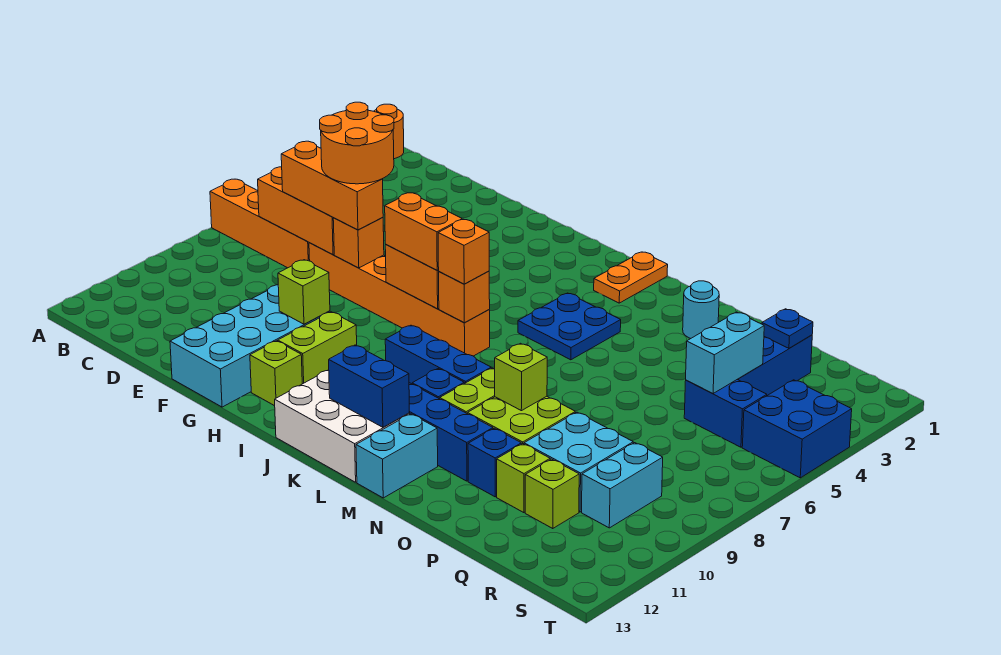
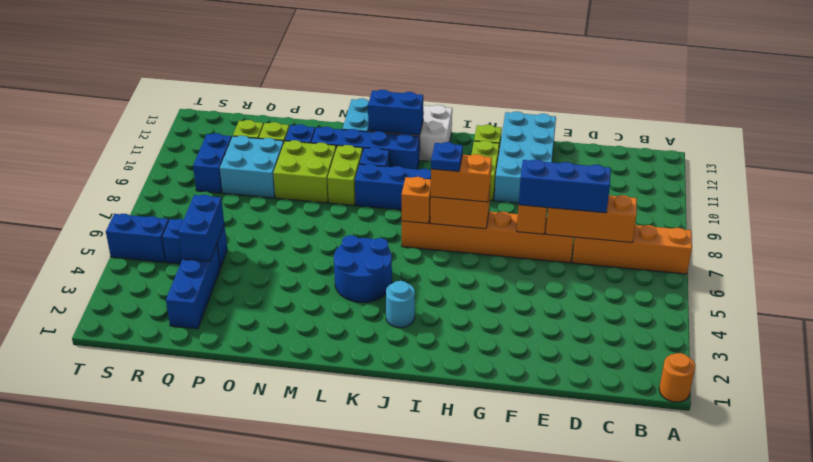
orange 1x3 brick [281,141,383,230] -> blue 1x3 brick [519,159,611,213]
orange 2x2 round brick [320,102,394,184] -> none
lime 1x1 brick [278,260,330,324] -> none
orange 1x1 brick [438,219,489,284] -> none
orange 1x2 plate [594,252,668,303] -> none
blue 2x2 plate [518,293,621,360] -> blue 2x2 round brick [334,235,392,302]
cyan 1x1 round brick [683,281,719,339] -> cyan 1x1 round brick moved to [386,281,415,328]
lime 1x1 brick [495,343,547,411] -> none
blue 1x1 plate [762,309,813,348] -> blue 1x1 plate moved to [431,142,463,171]
cyan 1x2 brick [686,312,764,394] -> blue 1x2 brick [178,195,224,261]
cyan 1x2 brick [582,443,663,528] -> blue 1x2 brick [193,133,232,193]
blue 2x2 brick [742,380,852,478] -> blue 1x2 brick [106,214,169,262]

